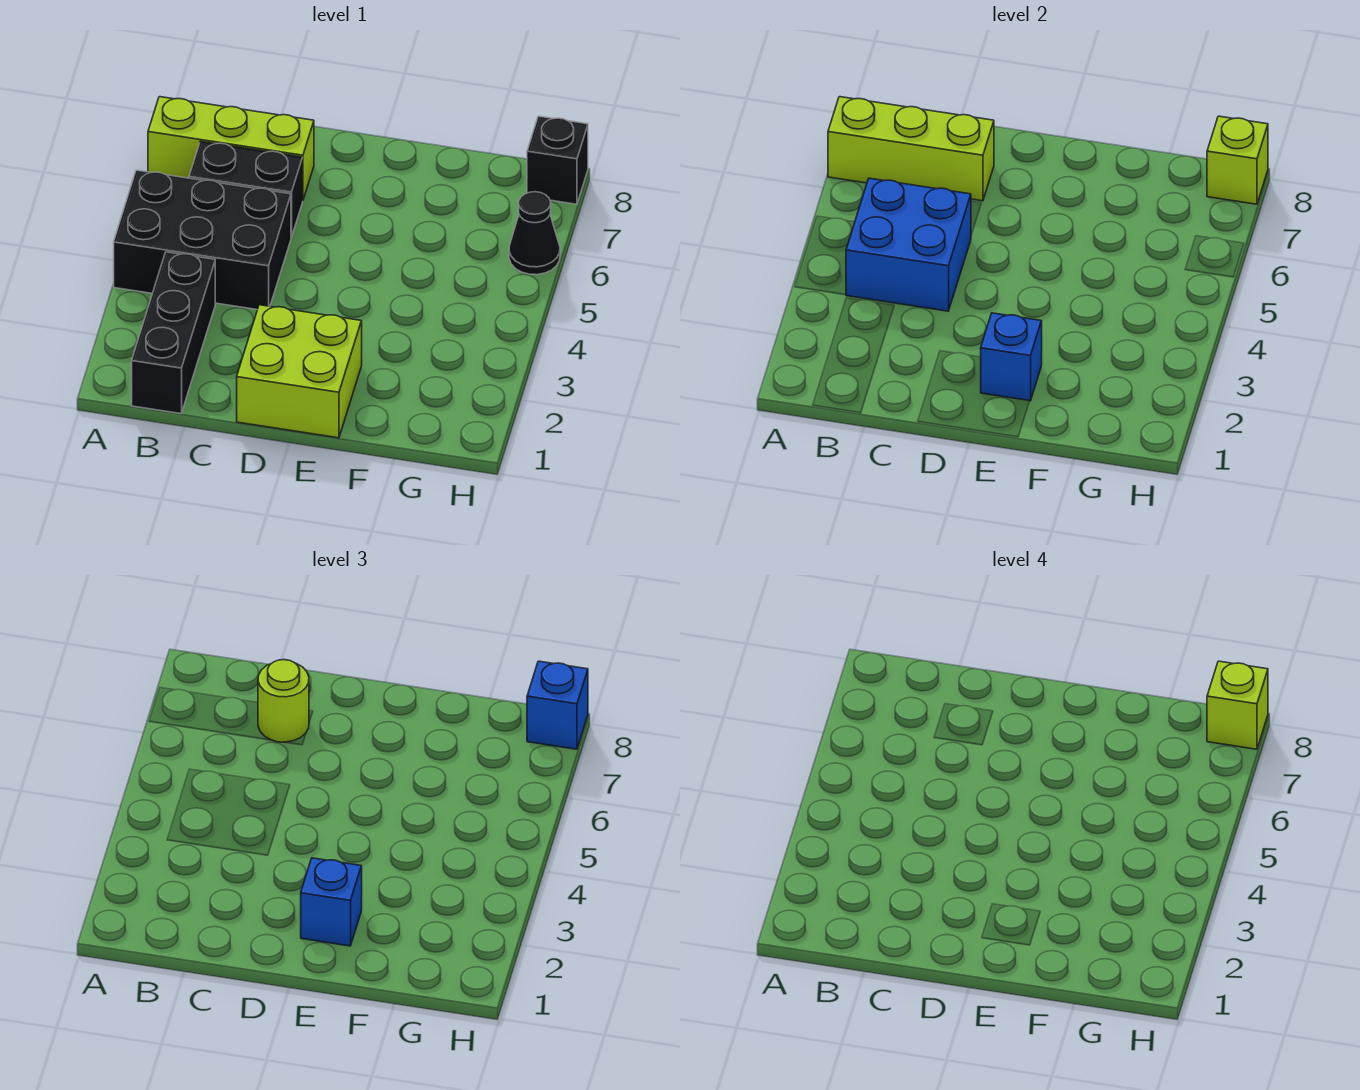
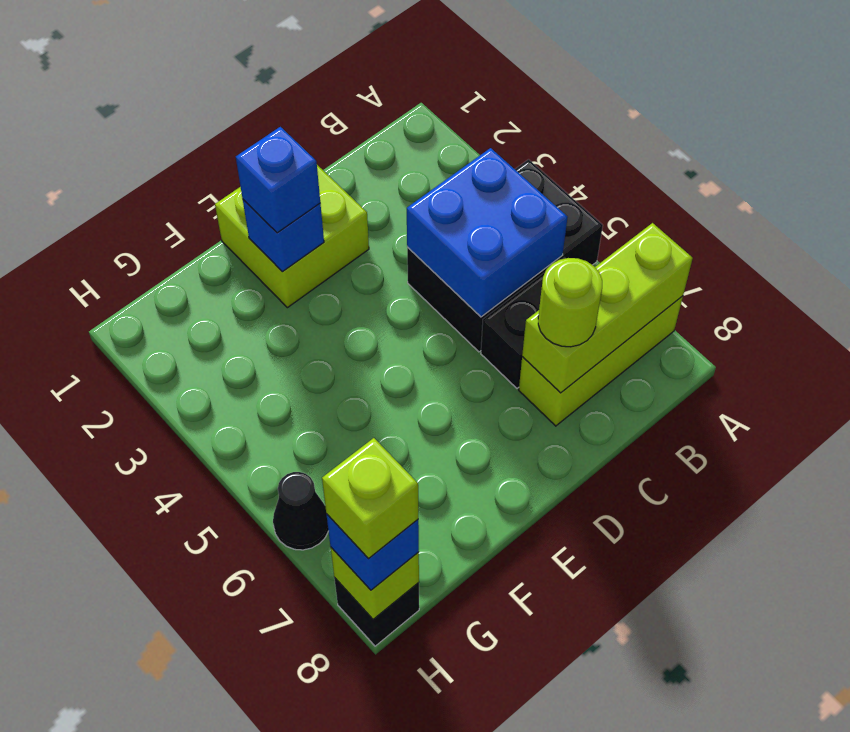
black 1x3 brick [132,252,215,414] -> none

